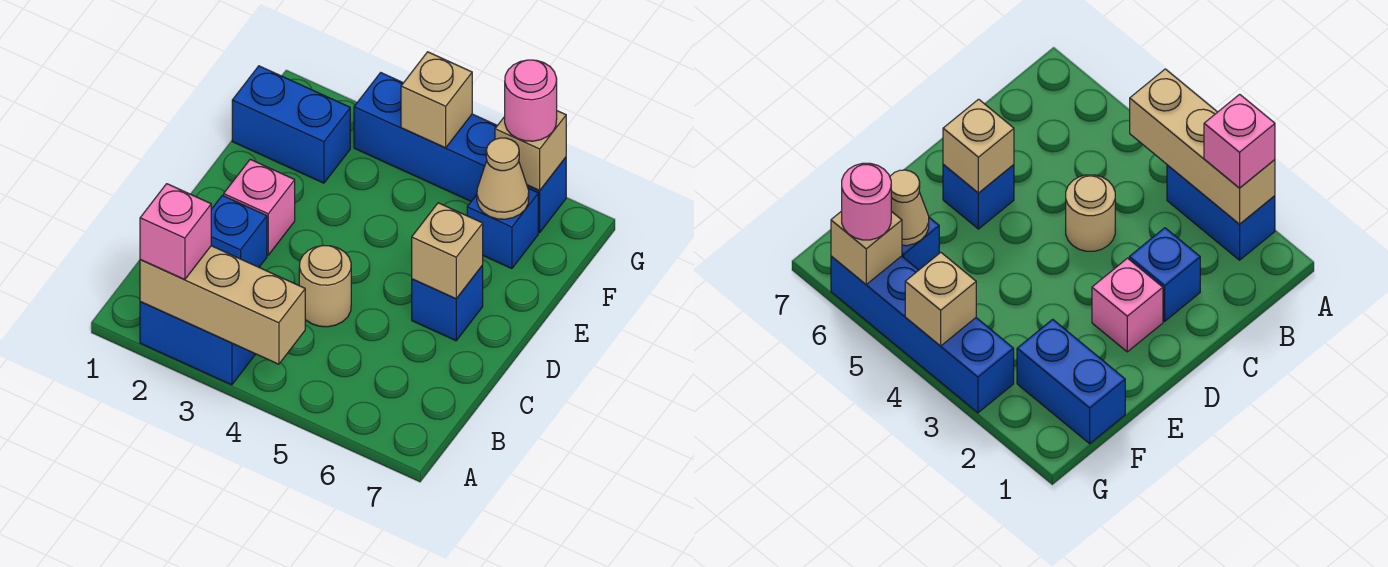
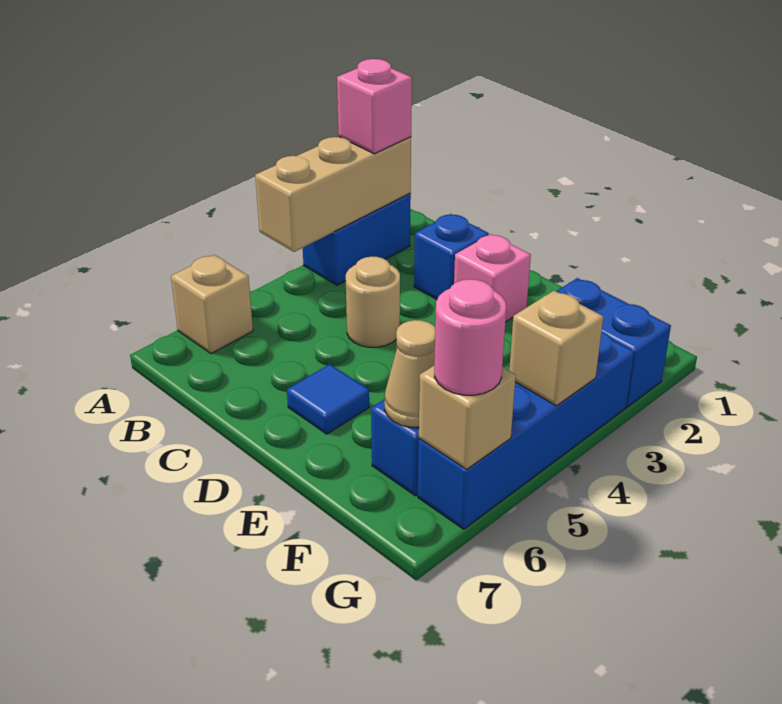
blue 1x1 brick [412,265,483,341] -> blue 1x1 tile [287,364,369,434]
tan 1x1 brick [412,203,483,299] -> tan 1x1 brick moved to [171,255,253,354]
blue 1x2 brick [232,66,350,183] -> blue 1x2 brick turned to [556,278,671,407]

